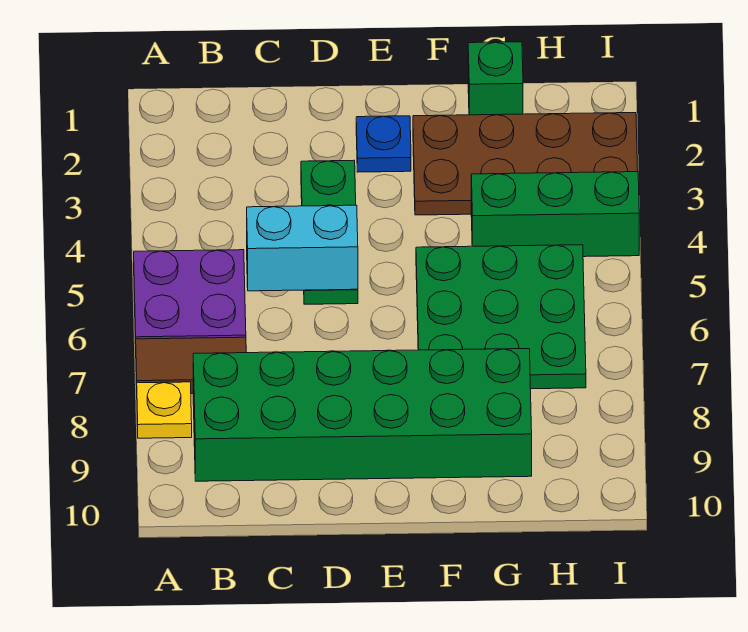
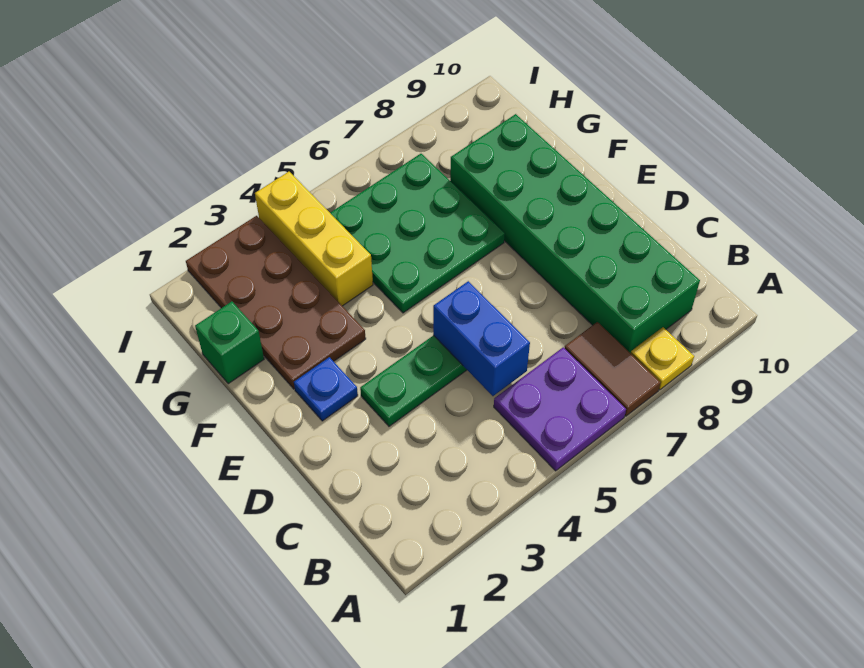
cyan 1x2 brick [247,205,358,291] -> blue 1x2 brick [433,281,530,396]
green 1x3 brick [471,171,639,257] -> yellow 1x3 brick [255,172,373,306]

